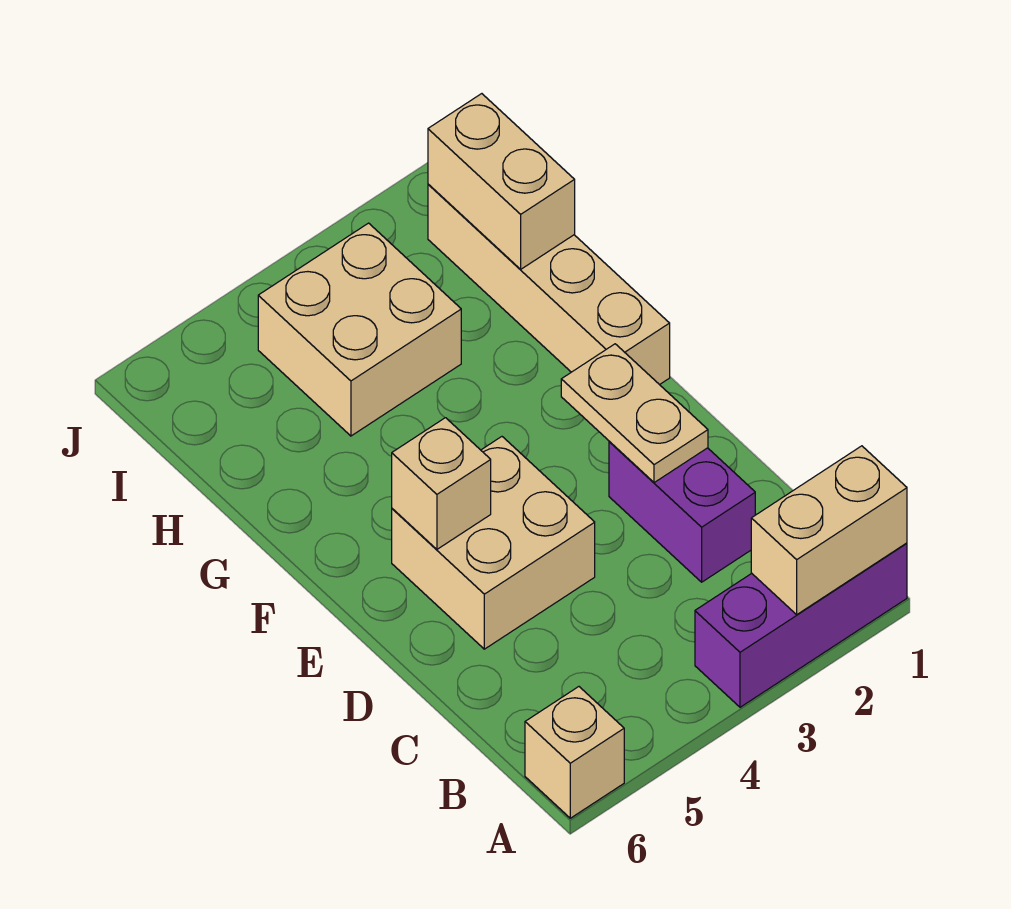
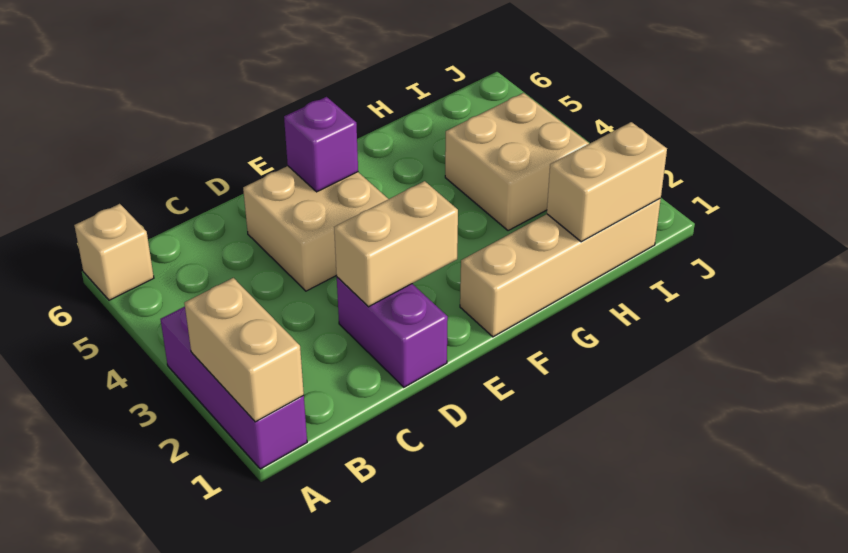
purple 1x2 brick [609,441,755,582] -> purple 1x2 brick turned to [337,277,448,387]
tan 1x2 plate [561,344,708,483] -> tan 1x2 brick [334,181,458,307]
tan 1x1 brick [392,418,491,549] -> purple 1x1 brick [284,97,358,192]

